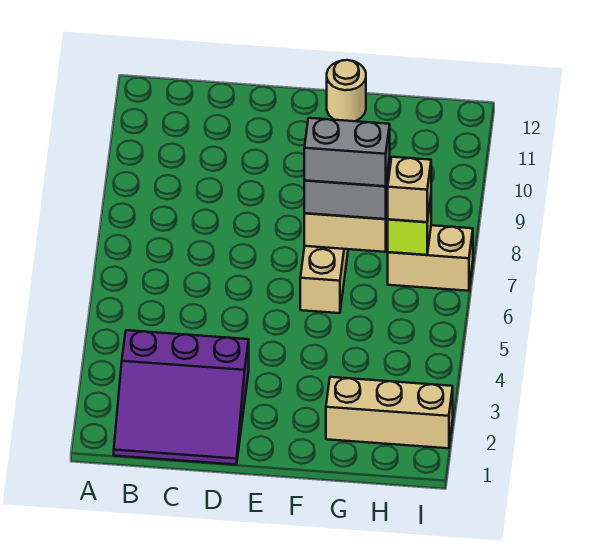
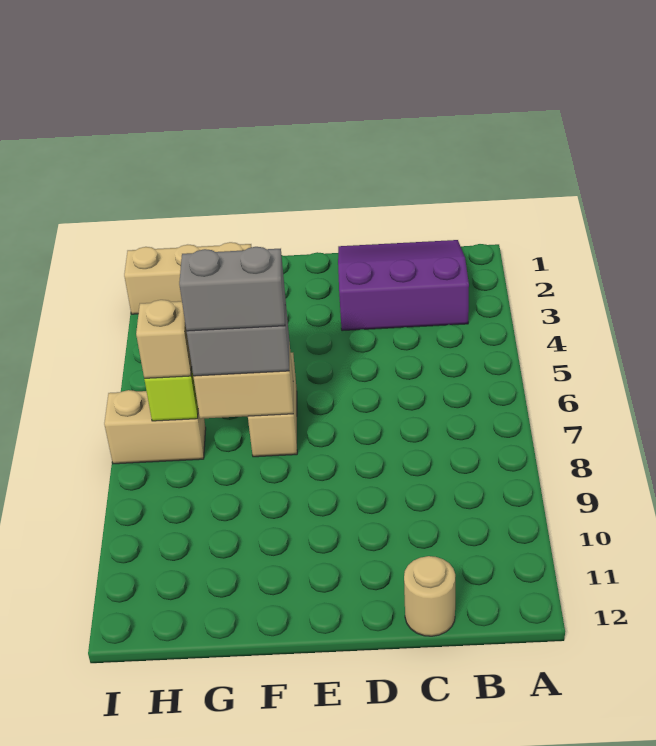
tan 1x1 round brick [327,60,366,121] -> tan 1x1 round brick moved to [404,556,455,636]

